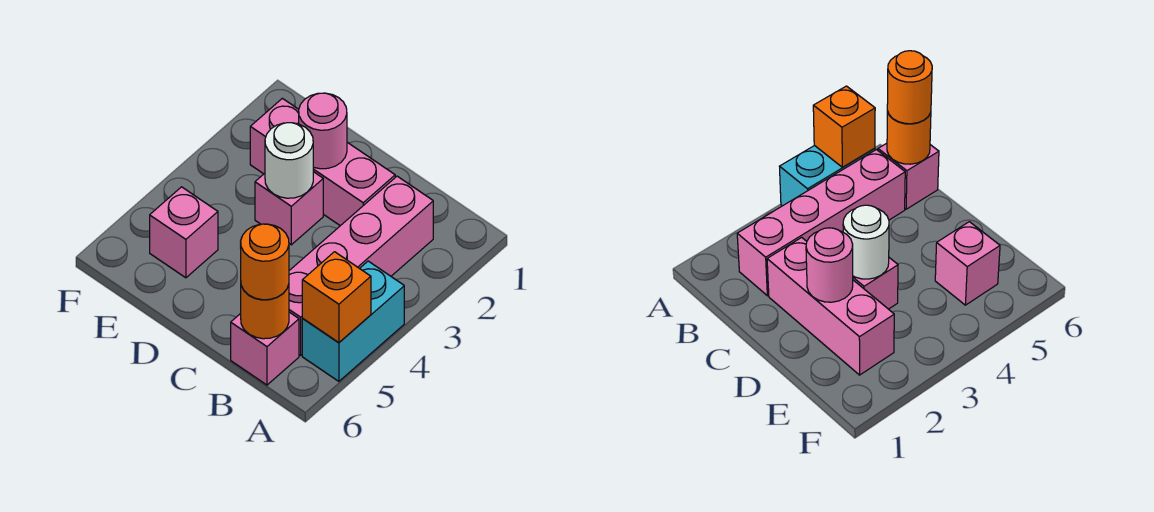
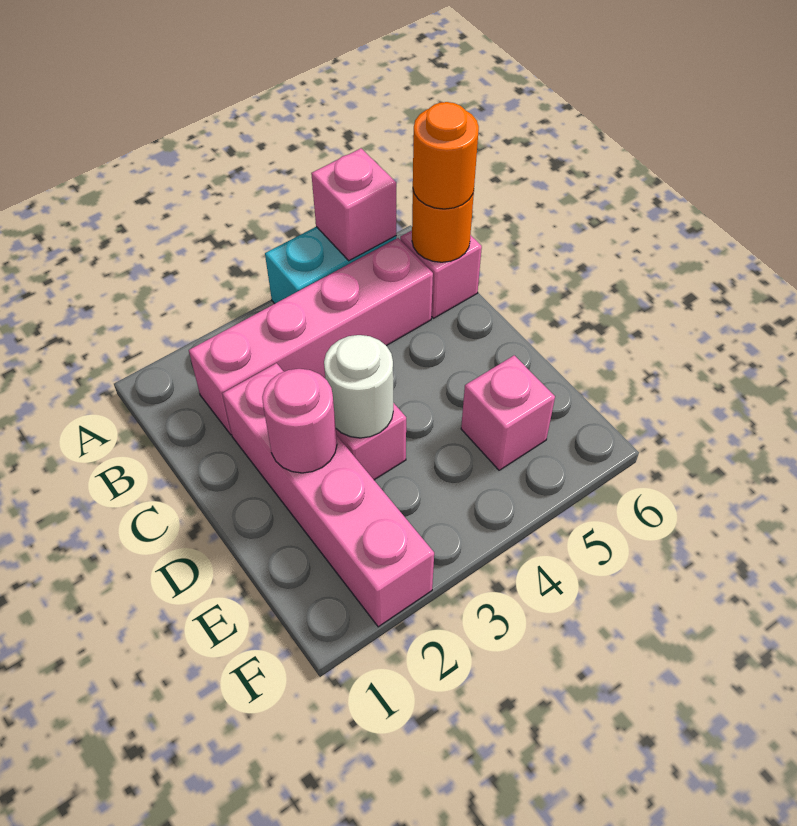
orange 1x1 brick [302,252,371,343] -> pink 1x1 brick [311,148,396,261]
pink 1x3 brick [250,98,395,226] -> pink 1x4 brick [223,363,434,627]

